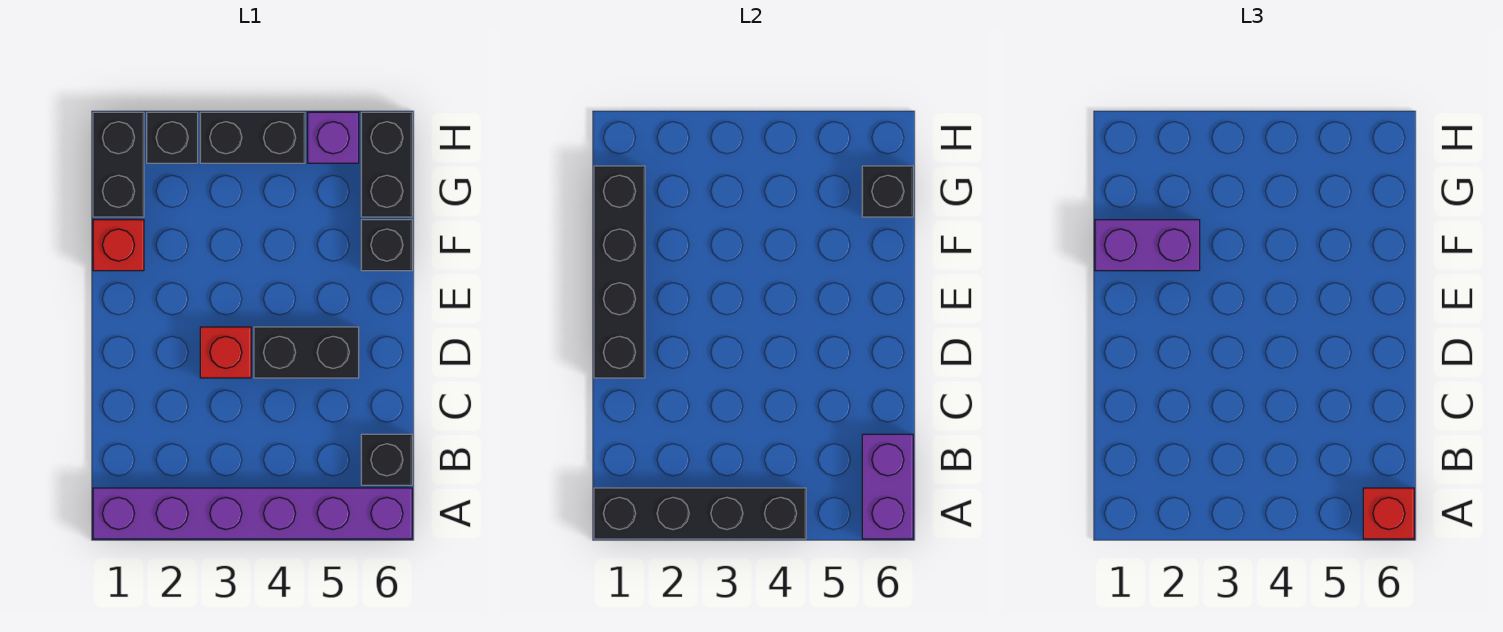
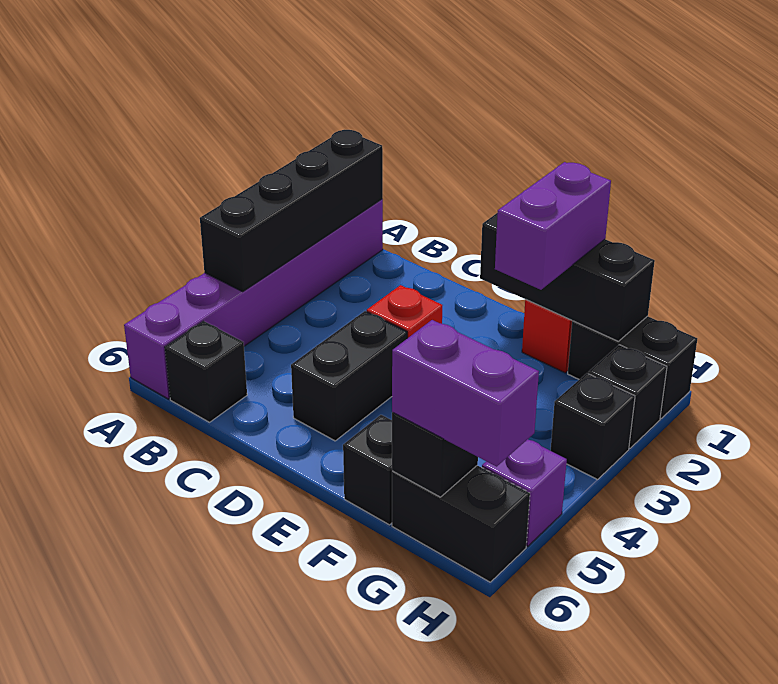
purple 1x2 brick [862,434,913,539] -> purple 1x2 brick moved to [392,320,539,467]
red 1x1 brick [1363,488,1414,539] -> none
black 1x4 brick [594,166,645,378] -> black 1x3 brick [480,213,655,341]
black 1x2 brick [200,112,305,163] -> black 1x1 brick [551,373,635,480]

